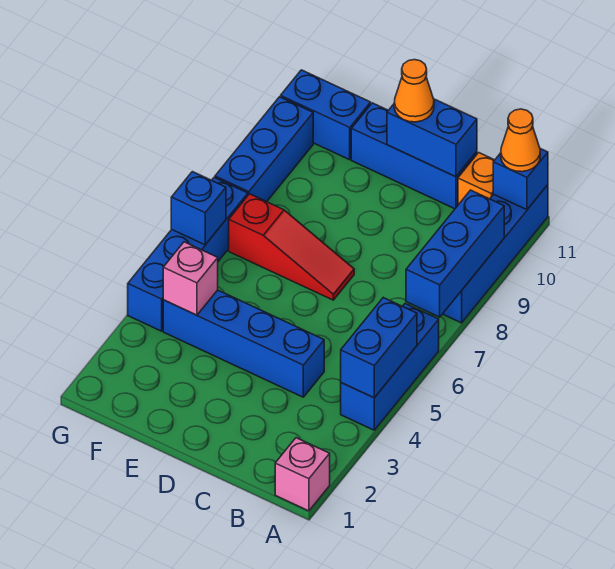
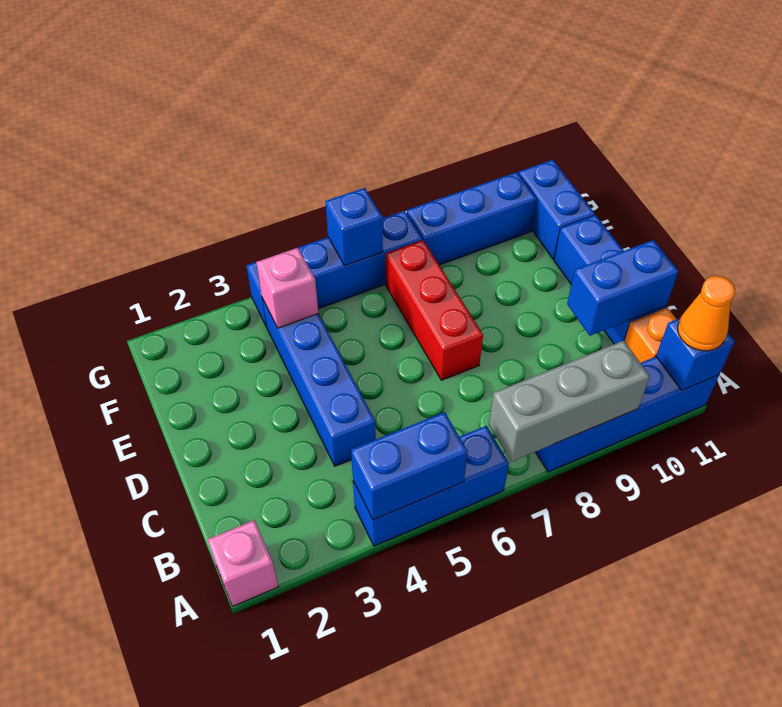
blue 1x3 brick [406,190,504,317] -> grey 1x3 brick [489,341,650,462]
blue 1x2 brick [387,99,477,177] -> blue 1x2 brick turned to [567,240,678,336]
red 1x3 slope [229,194,354,300] -> red 1x3 brick [386,240,483,380]
orange 1x1 cone [394,60,434,122] -> none

